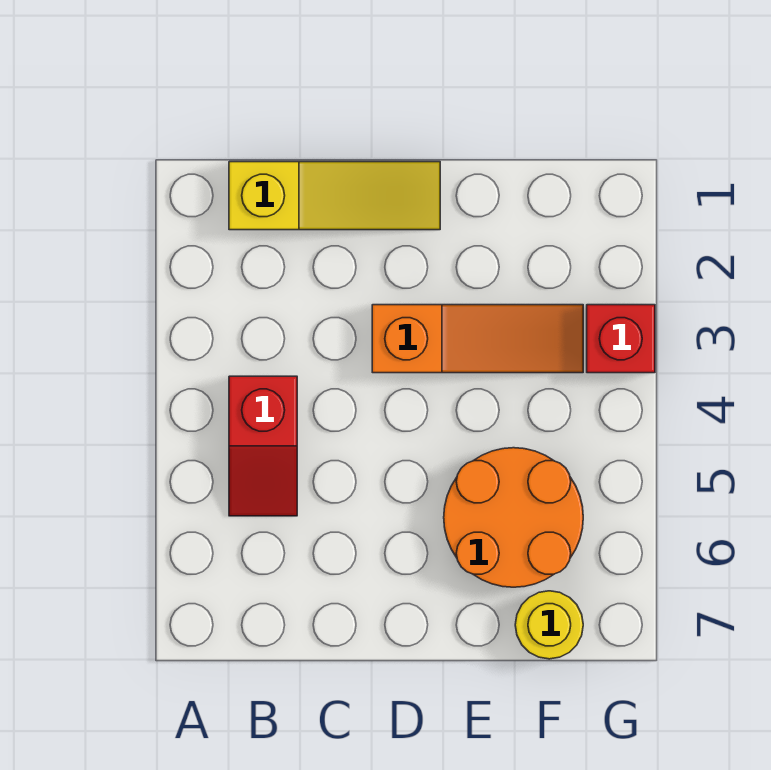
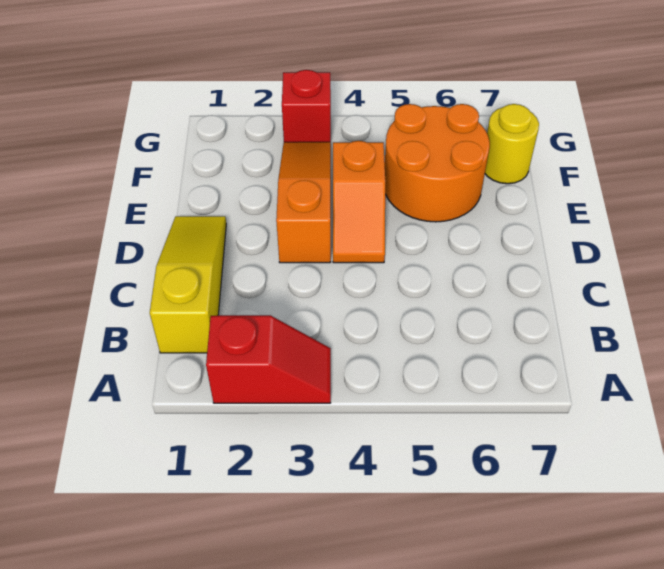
red 1x2 slope [229,376,297,516] -> red 1x2 slope moved to [206,315,331,403]
none -> orange 1x2 slope [333,141,385,263]

